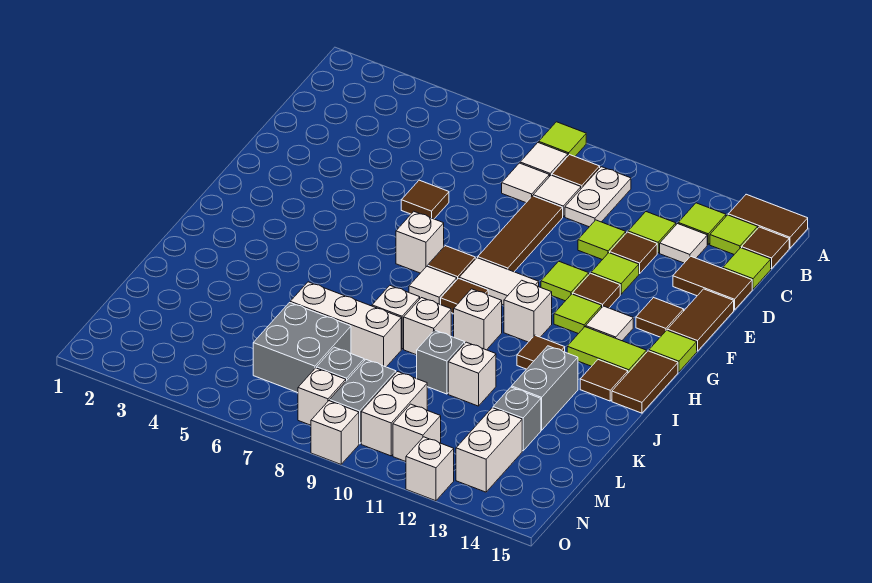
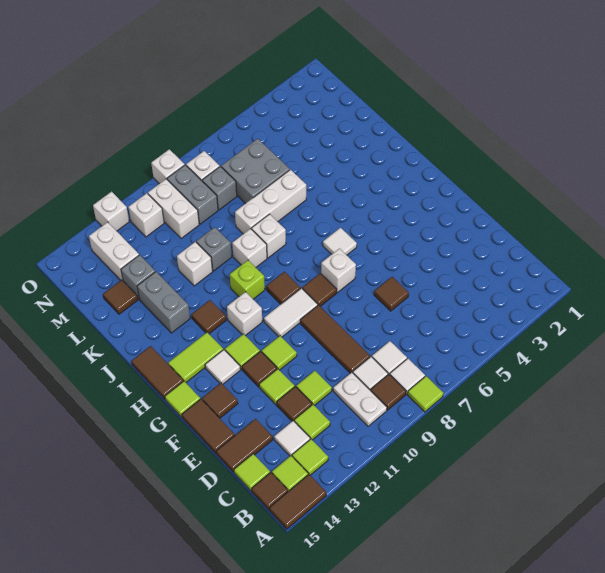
white 1x1 tile [409,266,457,305] -> white 1x1 tile moved to [323,228,357,255]
white 1x1 brick [454,289,502,350] -> lime 1x1 brick [230,260,265,299]
brown 1x1 tile [580,360,628,401] -> brown 1x1 tile moved to [103,280,138,314]

